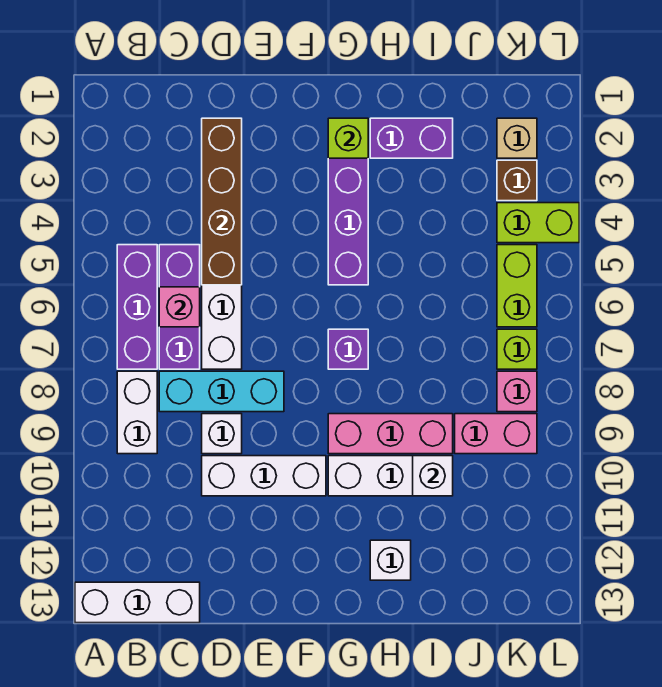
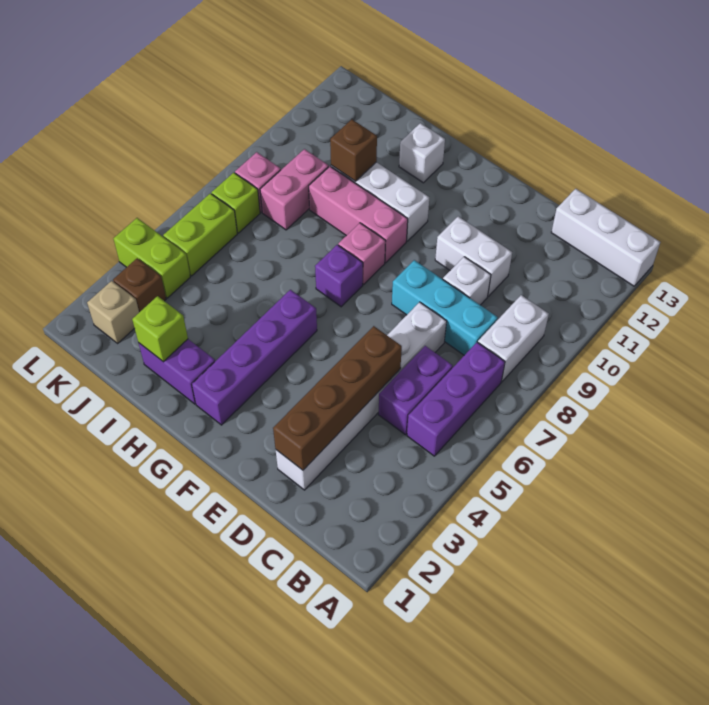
purple 1x3 brick [159,245,200,369] -> purple 1x2 brick [378,346,453,435]
pink 1x1 brick [159,287,200,327] -> pink 1x1 brick moved to [338,223,385,284]
white 1x3 brick [202,456,326,496] -> white 1x2 brick [435,216,512,296]
lime 1x1 brick [328,118,368,158] -> lime 1x1 brick moved to [132,296,188,362]
white 1x1 brick [413,456,453,496] -> brown 1x1 brick [330,119,377,181]
pink 1x2 brick [455,414,537,454] -> pink 1x2 brick turned to [260,149,329,230]

